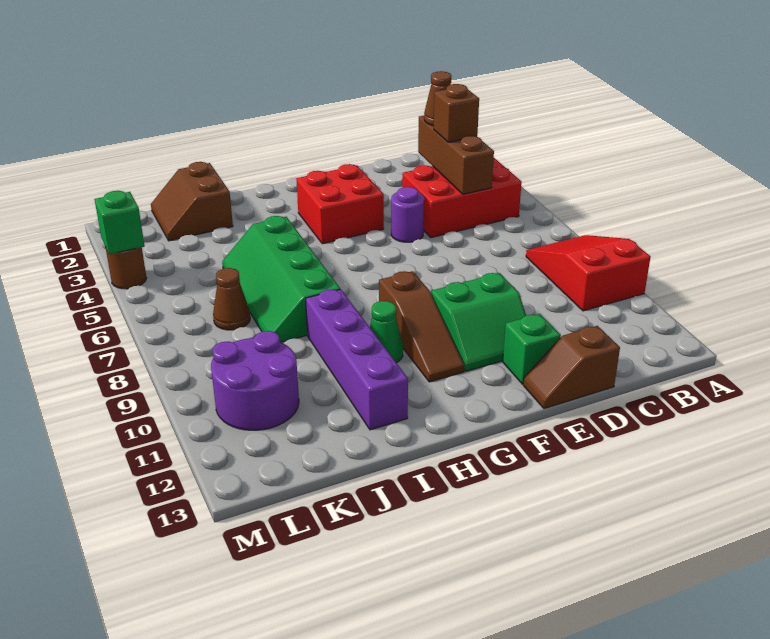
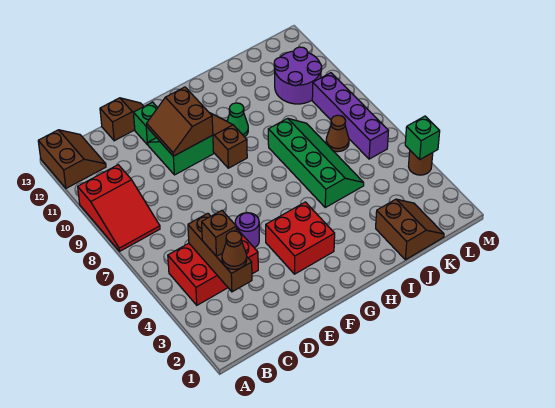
none -> brown 2x2 slope [38,130,106,188]
none -> brown 2x2 slope [147,87,213,156]
purple 1x4 brick [306,289,408,430] -> purple 1x4 brick moved to [312,73,388,159]

